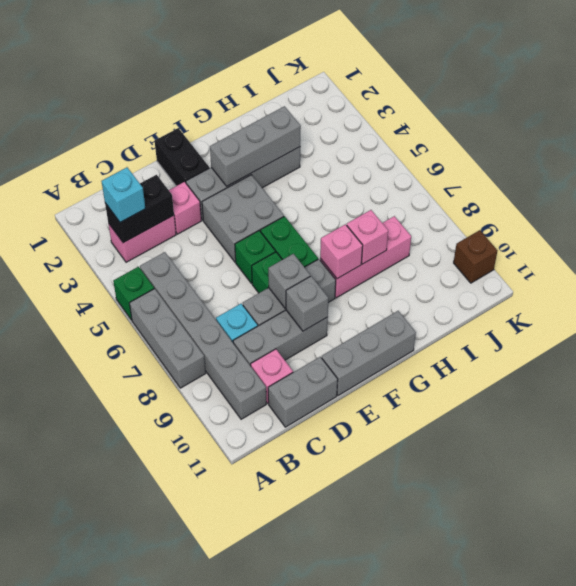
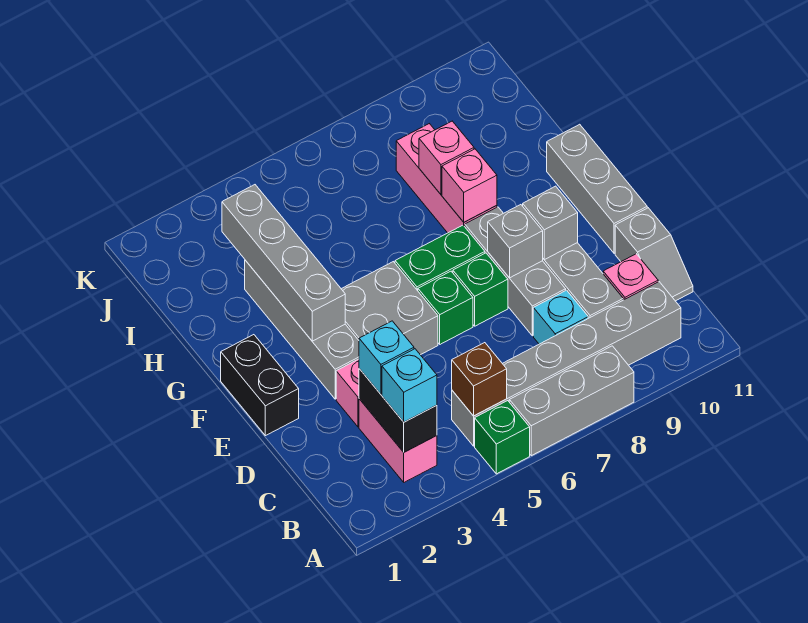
none -> cyan 1x1 brick [359,321,414,394]
grey 1x2 brick [268,357,338,427] -> grey 1x2 slope [615,208,693,301]
black 1x2 brick [155,128,209,186] -> black 1x2 brick turned to [221,335,299,436]
grey 1x3 brick [210,106,301,186] -> grey 1x4 brick [222,185,345,341]
brown 1x1 brick [454,230,497,283] -> brown 1x1 brick moved to [452,343,507,416]

